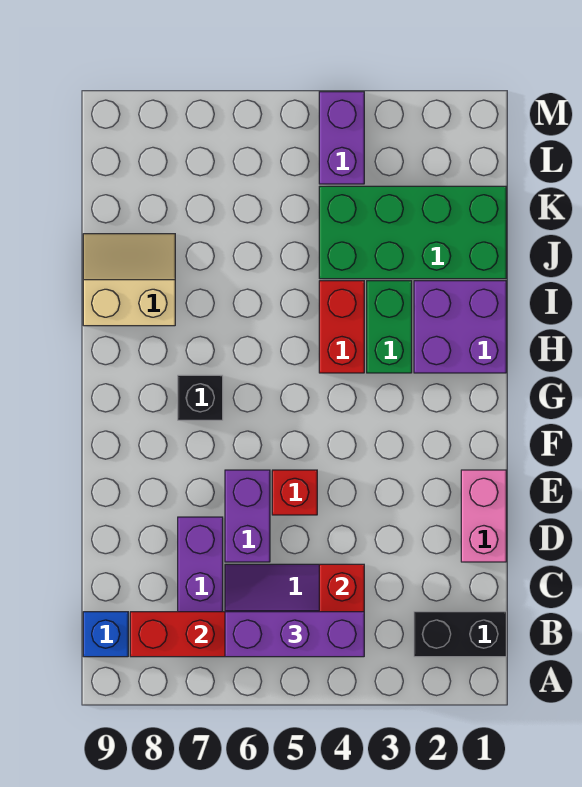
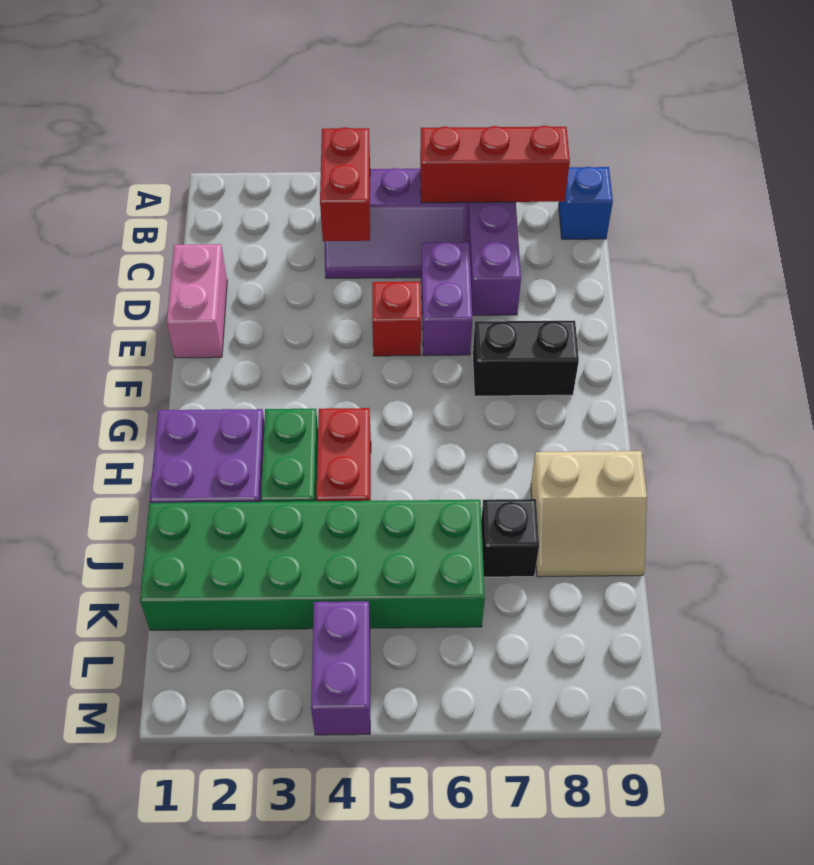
black 1x2 brick [414,612,506,657] -> black 1x2 brick moved to [473,321,579,396]
purple 1x3 brick [225,612,364,657] -> none
black 1x1 brick [178,375,223,420] -> black 1x1 brick moved to [481,499,539,577]
green 2x4 brick [319,186,506,279] -> green 2x6 brick [140,500,485,630]

